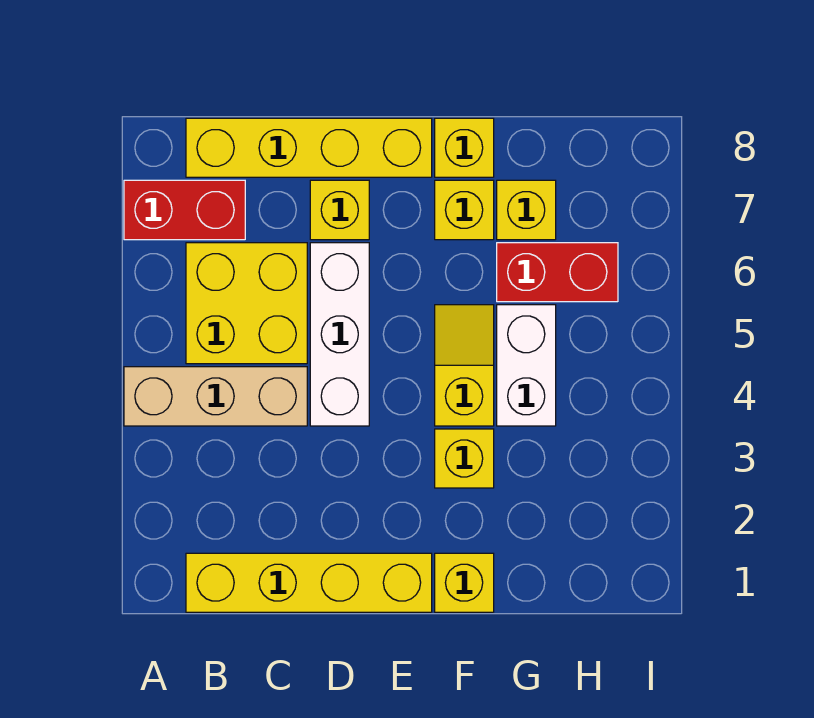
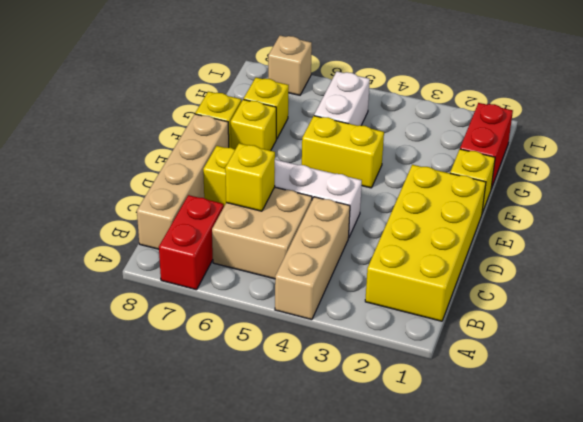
yellow 1x4 brick [186,553,432,612] -> yellow 2x4 brick [365,165,486,321]
yellow 2x2 brick [186,243,307,364] -> tan 2x2 brick [212,187,312,279]
yellow 1x4 brick [186,118,432,177] -> tan 1x4 brick [137,114,229,249]
yellow 1x1 brick [435,429,494,488] -> yellow 1x1 brick moved to [225,143,275,211]
yellow 1x2 slope [435,305,494,426] -> yellow 1x2 brick [302,116,384,188]
white 1x2 brick [497,305,556,426] -> white 1x2 brick turned to [314,71,370,126]
red 1x2 brick [497,243,618,302] -> red 1x2 brick moved to [460,103,513,189]
none -> tan 1x1 brick [268,36,312,95]

